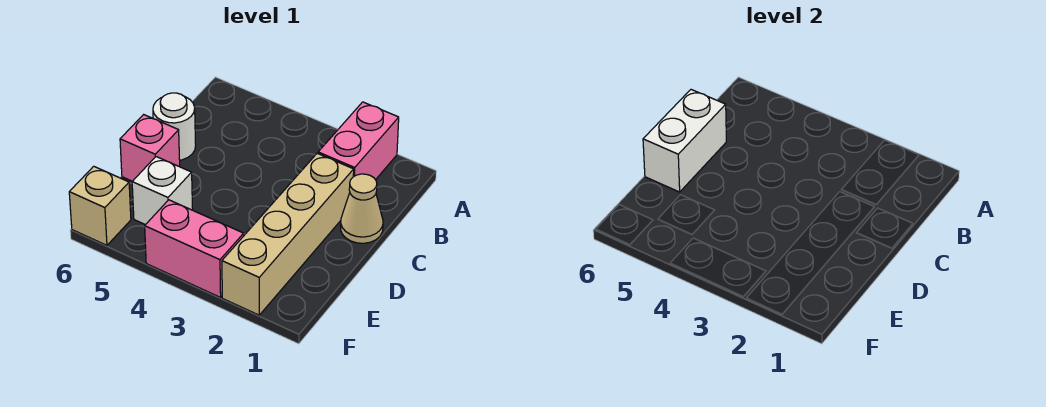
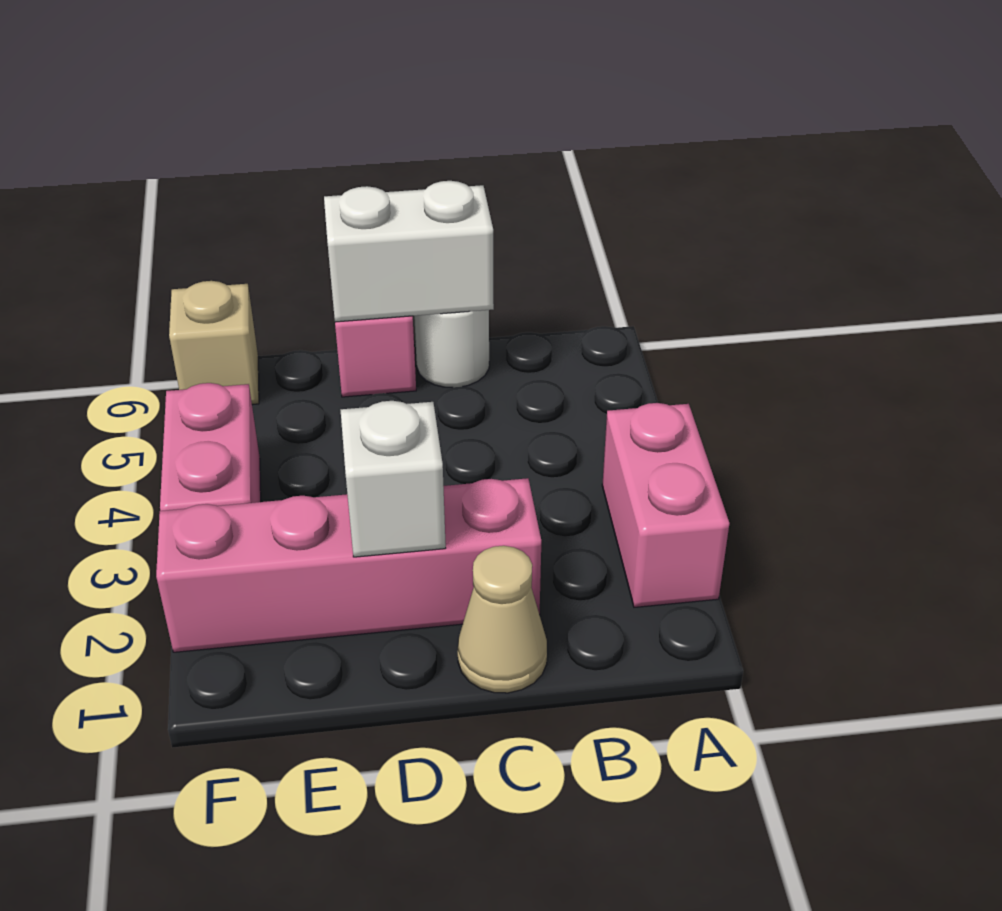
pink 1x2 brick [318,102,399,180] -> pink 1x2 brick turned to [602,403,729,607]
tan 1x4 brick [222,153,354,315] -> pink 1x4 brick [156,478,541,652]
white 1x1 brick [132,157,193,225] -> white 1x1 brick moved to [341,401,446,557]

